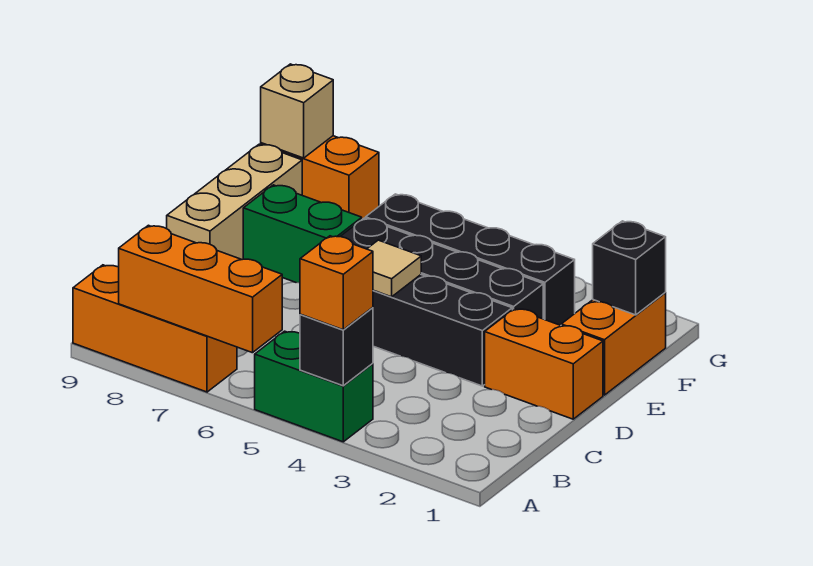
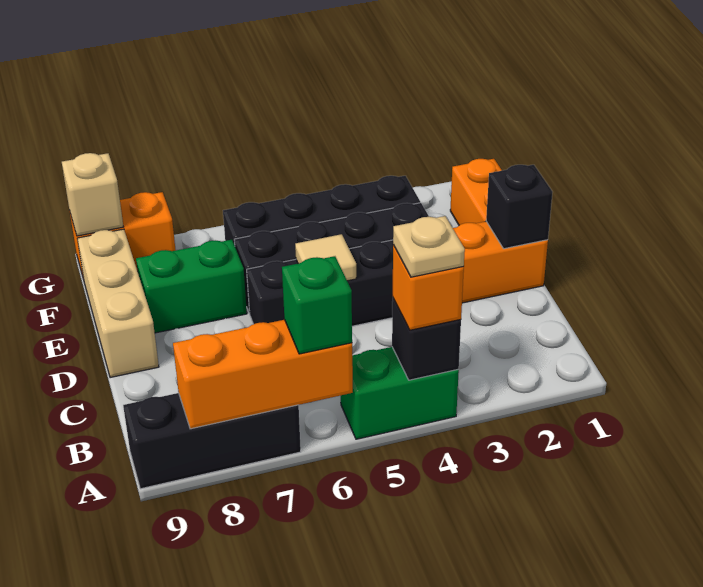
none -> tan 1x1 plate [393,216,465,277]
none -> green 1x1 brick [282,256,352,354]
orange 1x3 brick [73,265,237,392] -> black 1x3 brick [123,393,301,489]
black 1x1 brick [593,221,666,315] -> black 1x1 brick moved to [486,165,553,249]

